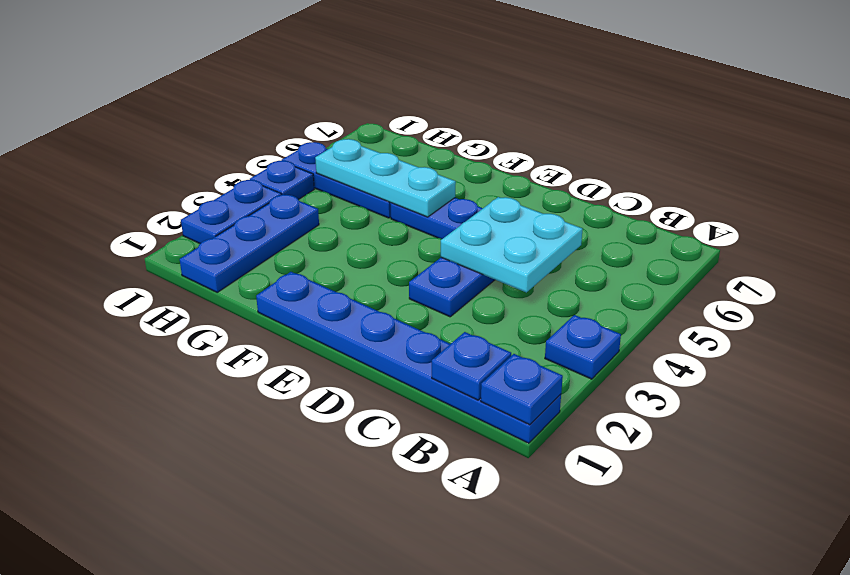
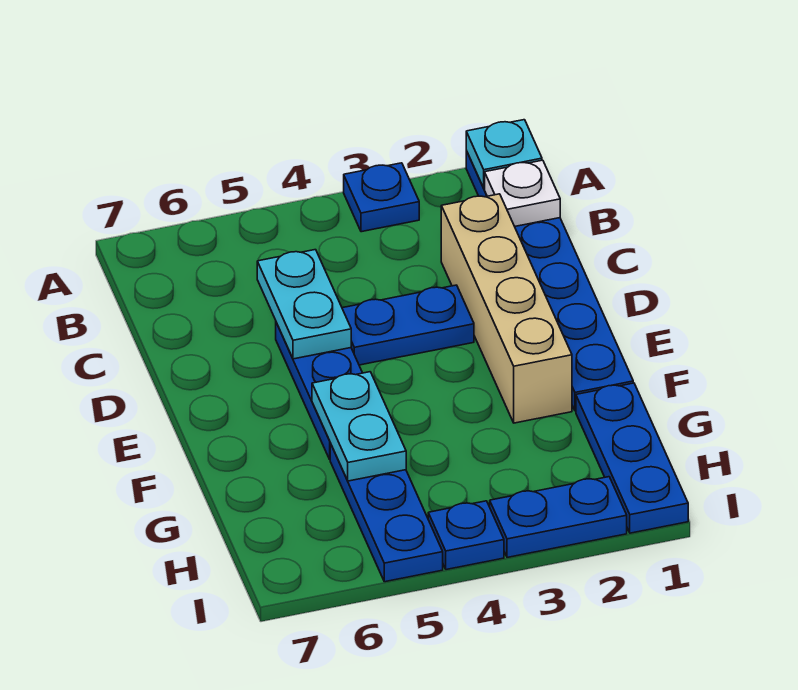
blue 1x1 plate [481,354,563,425] -> cyan 1x1 plate [466,120,542,188]
blue 1x1 plate [432,332,511,400] -> white 1x1 plate [485,160,560,227]
none -> tan 1x4 brick [441,194,572,423]
cyan 2x2 plate [441,197,583,293] -> cyan 1x2 plate [257,250,351,359]
cyan 1x3 plate [315,139,456,217] -> cyan 1x2 plate [312,372,406,481]
blue 1x3 plate [180,194,319,292] -> blue 1x3 plate turned to [576,383,688,533]

